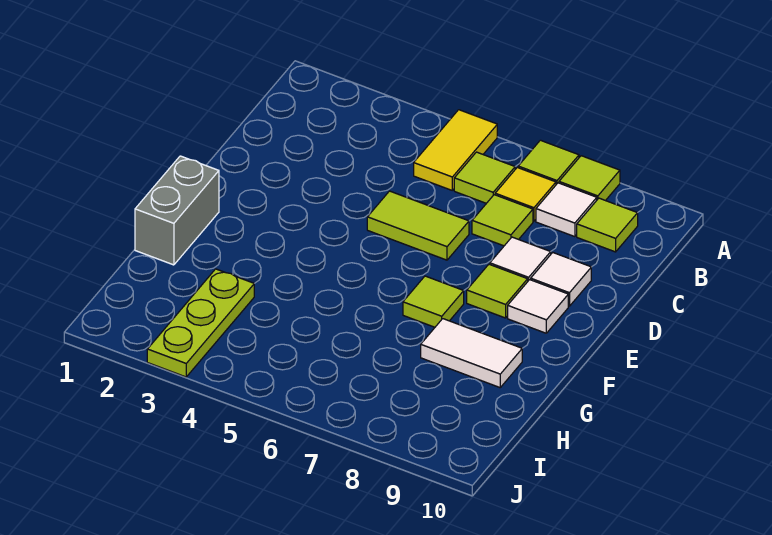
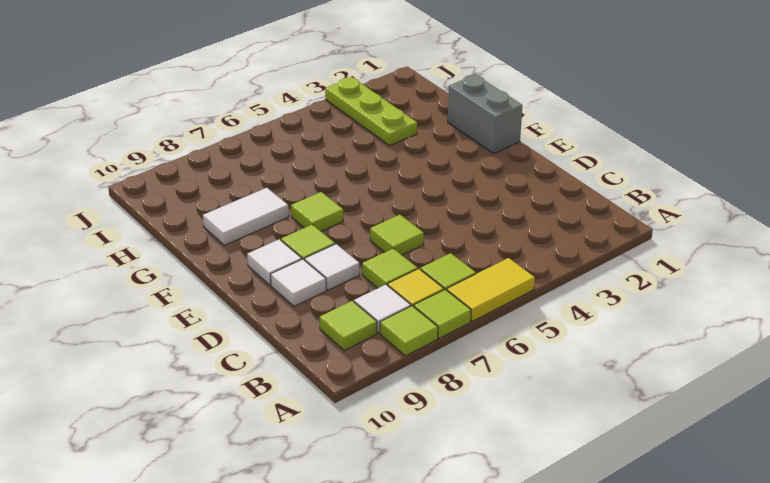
yellow 1x2 tile [414,110,497,190] -> yellow 1x2 tile turned to [447,258,535,321]
lime 1x2 tile [367,191,469,260] -> lime 1x1 tile [370,215,424,255]

